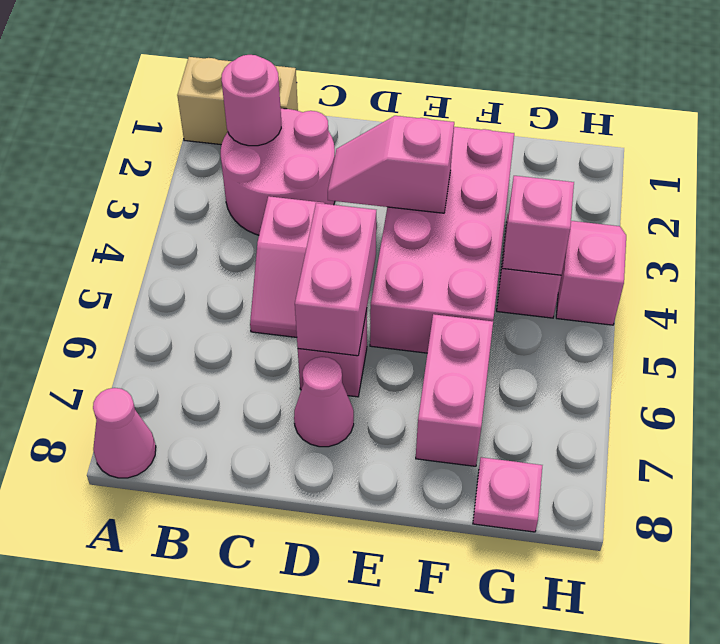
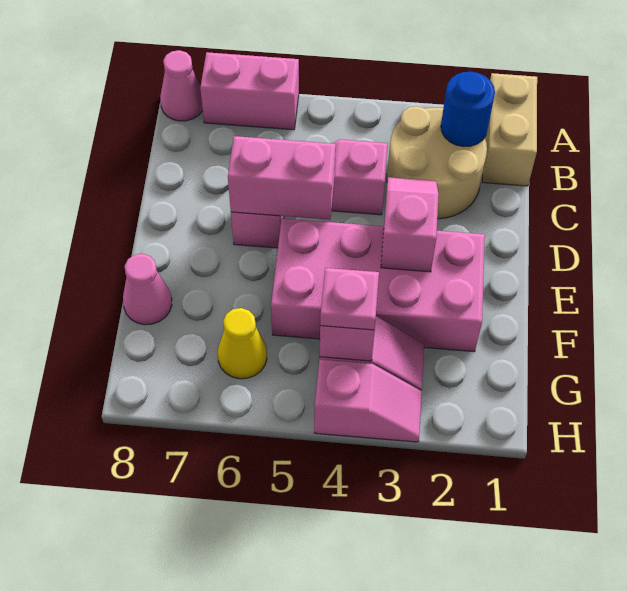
pink 2x2 round brick [221,109,335,235] -> tan 2x2 round brick [387,106,487,219]
pink 1x1 round brick [222,55,281,146] -> blue 1x1 round brick [441,72,495,147]
pink 1x1 cone [294,357,354,447] -> pink 1x1 cone moved to [123,254,172,325]
pink 1x2 brick [416,314,493,466] -> pink 1x2 brick moved to [200,52,299,130]
none -> yellow 1x1 cone [218,308,267,379]
pink 1x1 plate [473,457,542,532] -> pink 1x1 plate moved to [320,268,379,330]

